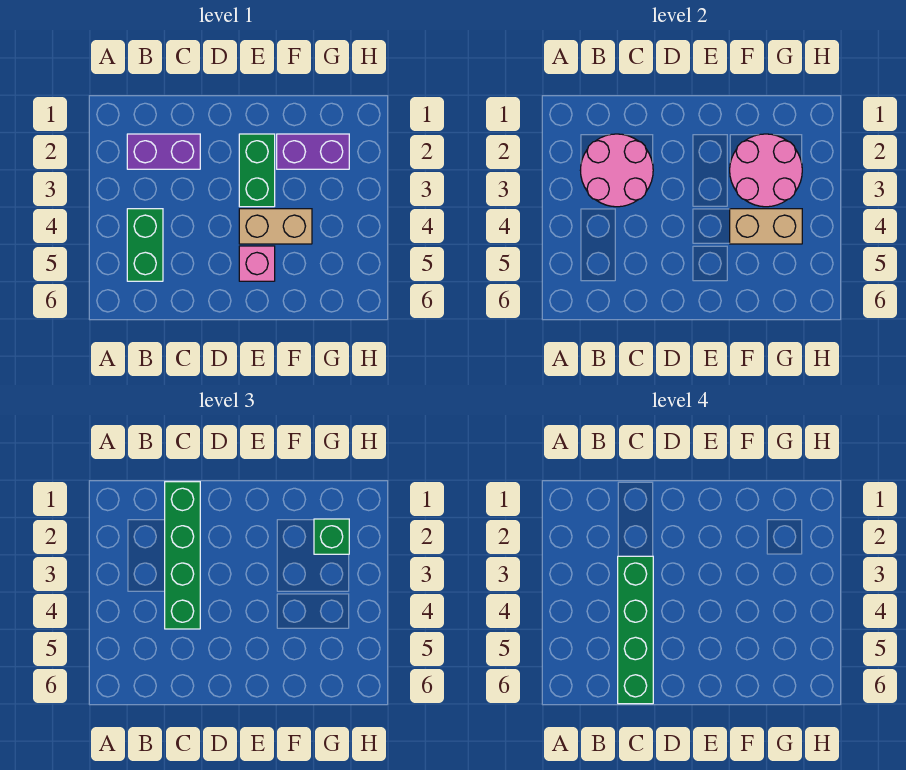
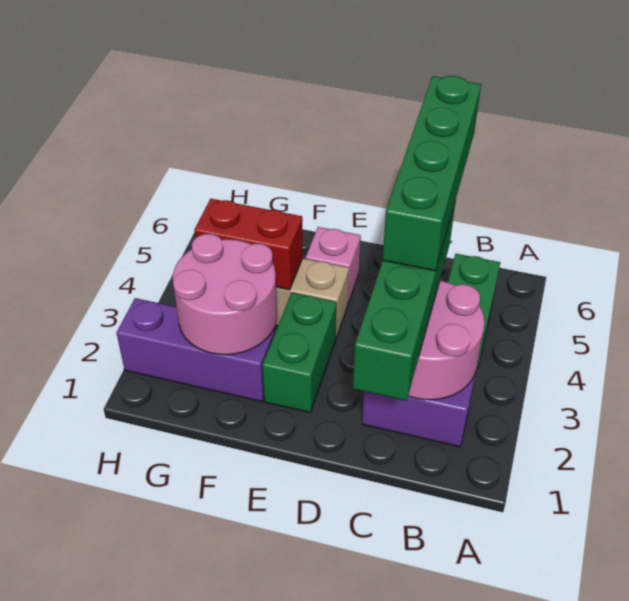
purple 1x2 brick [277,134,349,169] -> purple 1x3 brick [117,298,275,402]
tan 1x2 brick [730,209,802,244] -> red 1x2 brick [194,199,303,290]
green 1x1 brick [314,519,349,554] -> none

